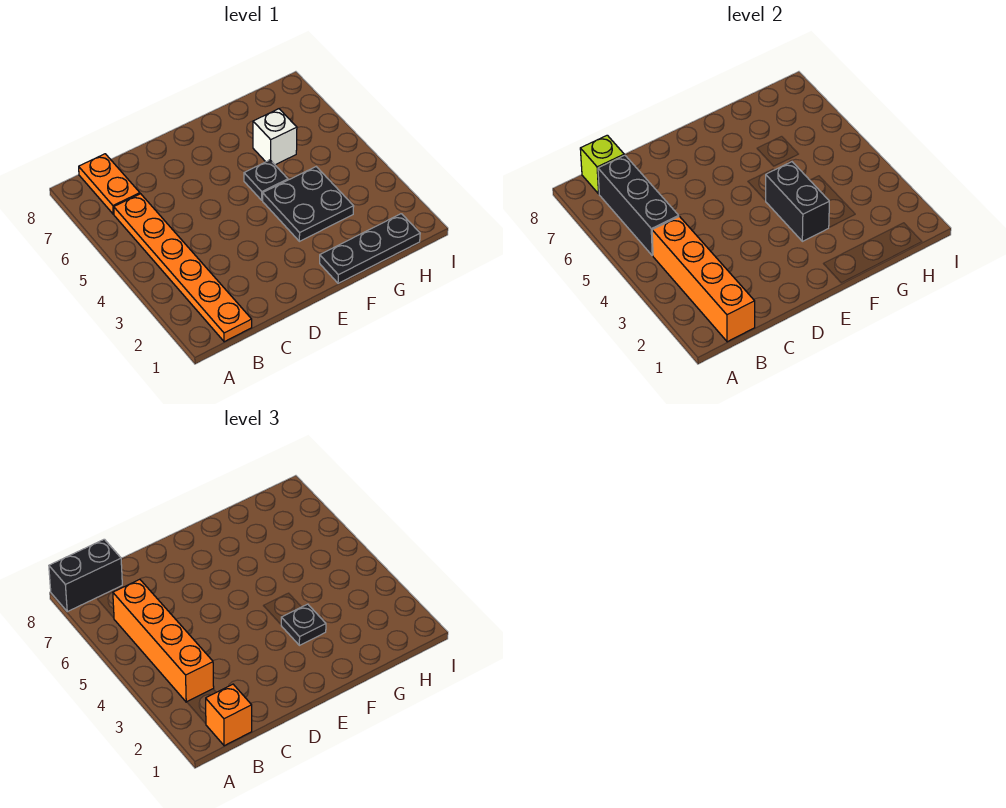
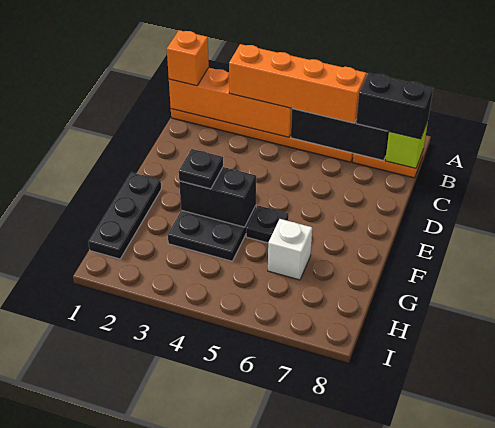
black 1x2 brick [49,539,122,612] -> black 1x2 brick turned to [356,73,433,139]

